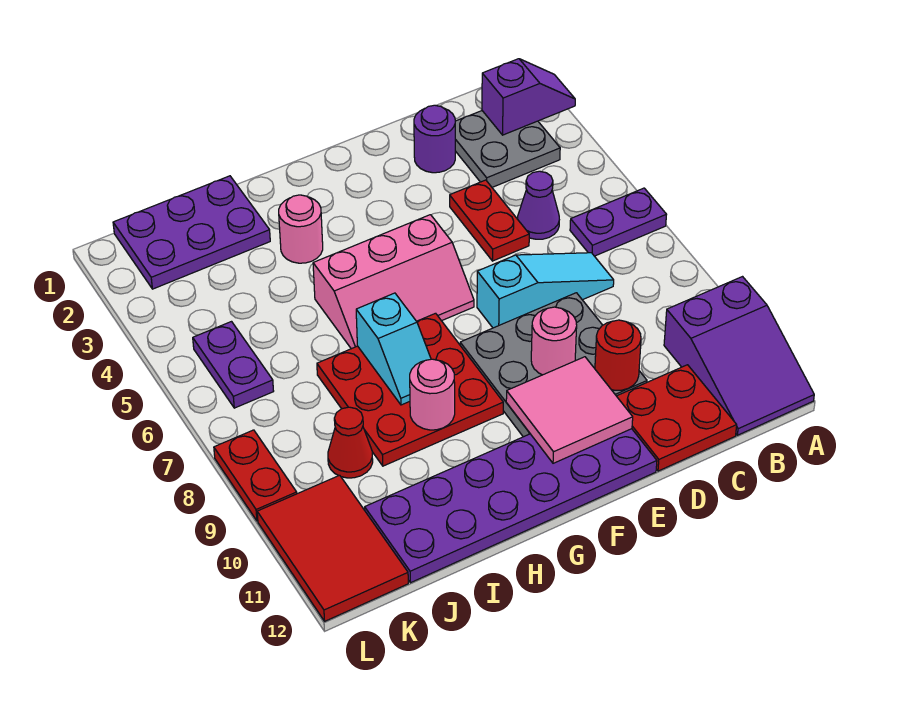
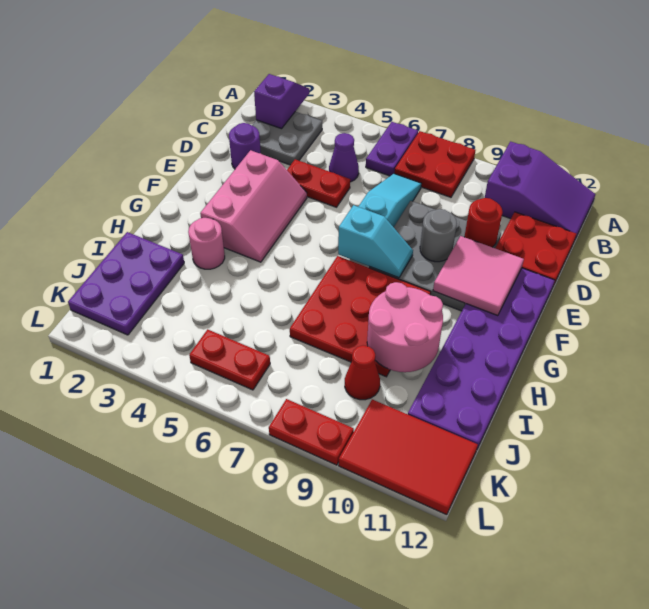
none -> red 2x2 plate [394,131,475,197]
pink 1x1 round brick [531,307,577,375] -> grey 1x1 round brick [420,209,457,262]
pink 2x3 slope [313,215,474,349] -> pink 2x3 slope moved to [200,150,307,262]
cyan 1x2 slope [356,293,431,405] -> cyan 1x2 slope moved to [338,205,413,278]
pink 1x1 round brick [410,359,455,430] -> pink 2x2 round brick [367,282,443,372]
purple 1x2 plate [193,322,274,408] -> red 1x2 plate [189,329,270,390]

